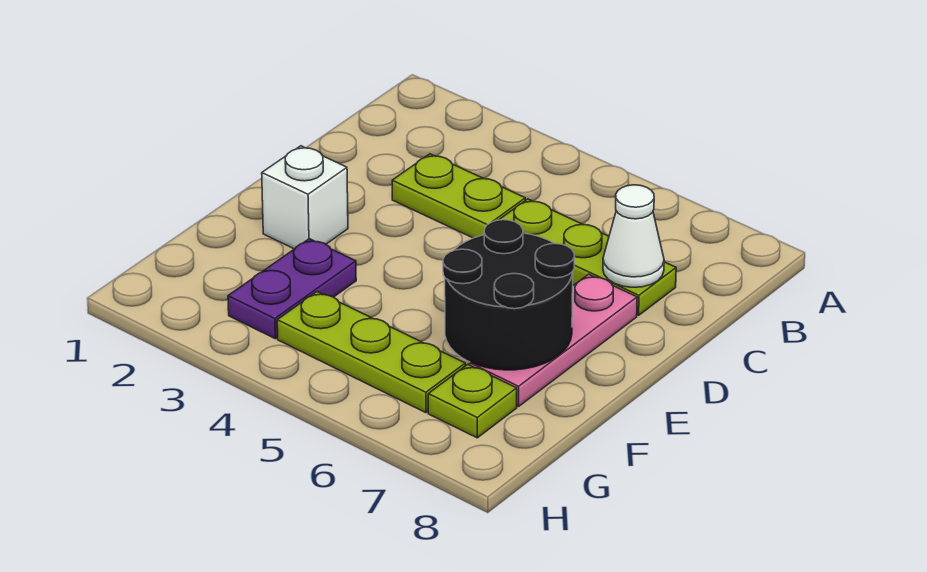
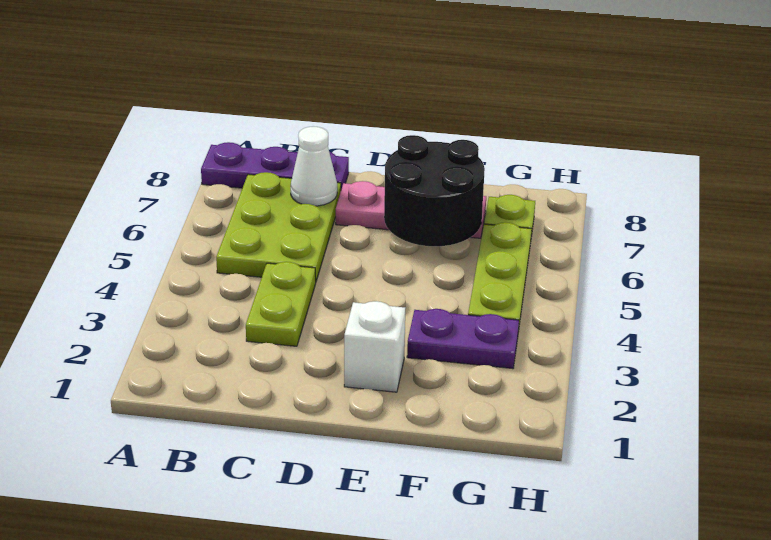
none -> purple 1x3 plate [201,142,349,189]
lime 1x3 plate [499,199,676,315] -> lime 2x3 plate [216,172,341,281]

